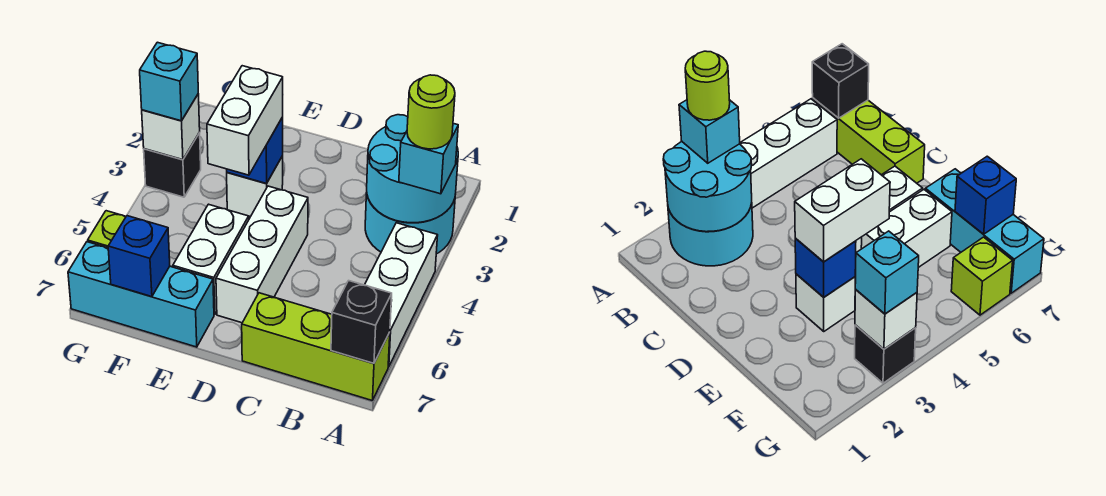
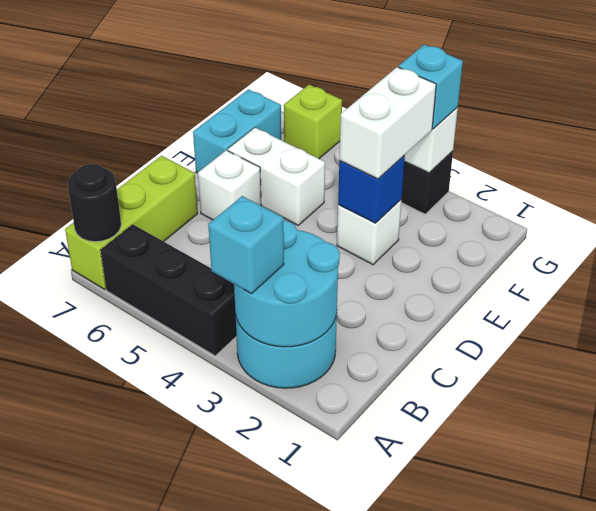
lime 1x1 round brick [407,75,455,149] -> none
white 1x3 brick [365,223,438,367] -> black 1x3 brick [101,224,237,356]
black 1x1 brick [331,281,392,363] -> black 1x1 round brick [68,164,121,242]
white 1x3 brick [216,186,308,323] -> white 1x1 brick [198,150,261,220]
white 1x2 brick [207,66,283,175] -> white 1x2 brick turned to [339,67,436,179]
cyan 1x3 brick [68,242,214,347] -> cyan 1x2 brick [193,90,281,173]
blue 1x1 brick [108,216,170,297] -> none

